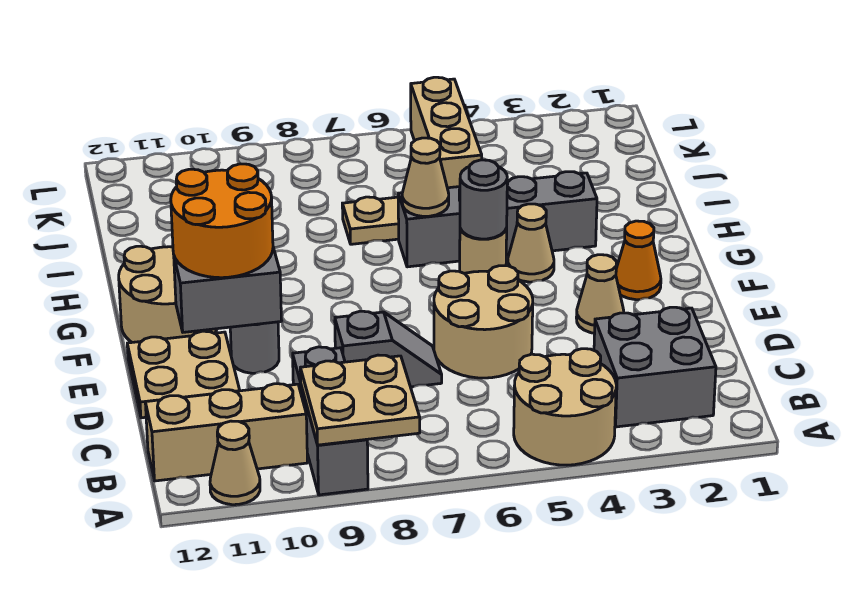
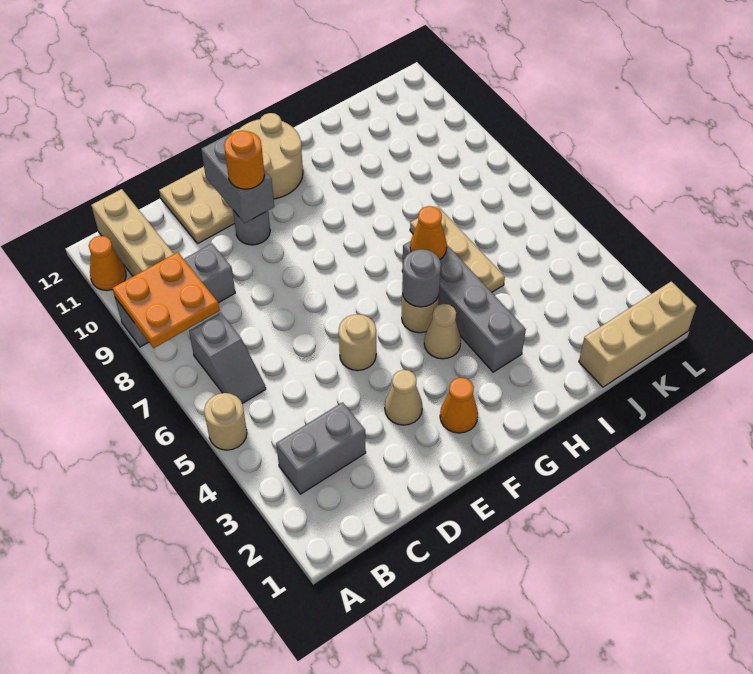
tan 2x2 round brick [514,349,616,465] -> tan 1x1 round brick [204,393,247,450]
tan 2x2 plate [300,355,420,445] -> orange 2x2 plate [113,252,220,348]
tan 1x1 cone [210,421,260,505] -> orange 1x1 cone [89,236,126,290]
grey 2x2 brick [594,307,716,427] -> grey 1x2 brick [276,402,366,494]
tan 2x2 round brick [434,266,533,378] -> tan 1x1 round brick [339,314,376,371]
grey 1x2 slope [335,311,442,387] -> grey 1x2 slope moved to [189,313,266,403]
orange 2x2 round brick [171,164,273,278] -> orange 1x1 round brick [224,131,265,189]
tan 1x1 cone [402,138,449,216] -> orange 1x1 cone [410,206,447,259]
tan 1x3 brick [411,77,482,188] -> tan 1x3 brick moved to [579,281,696,387]

